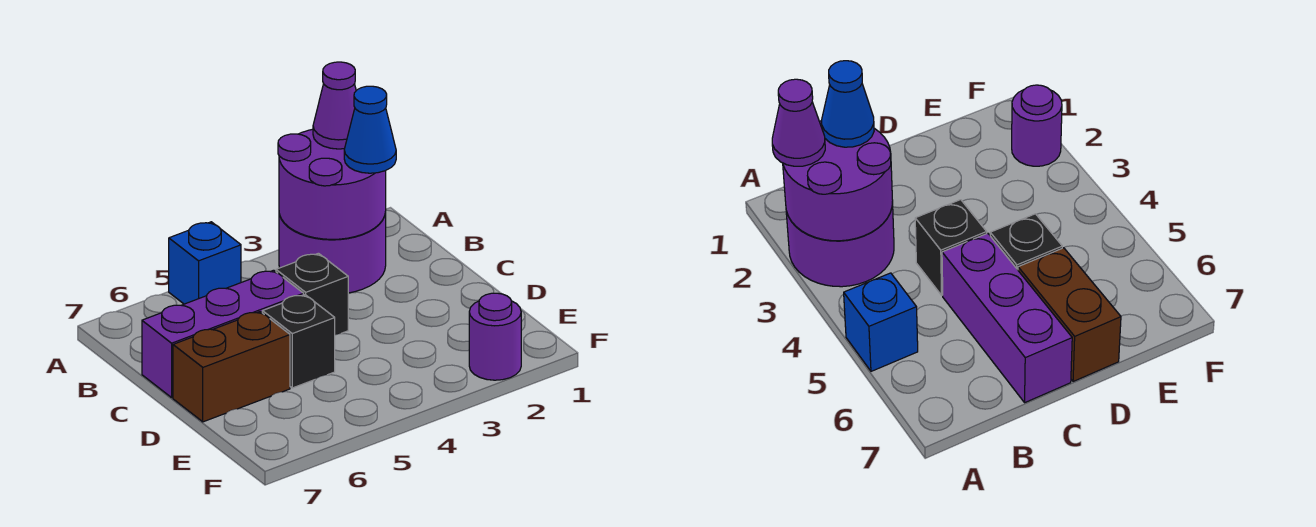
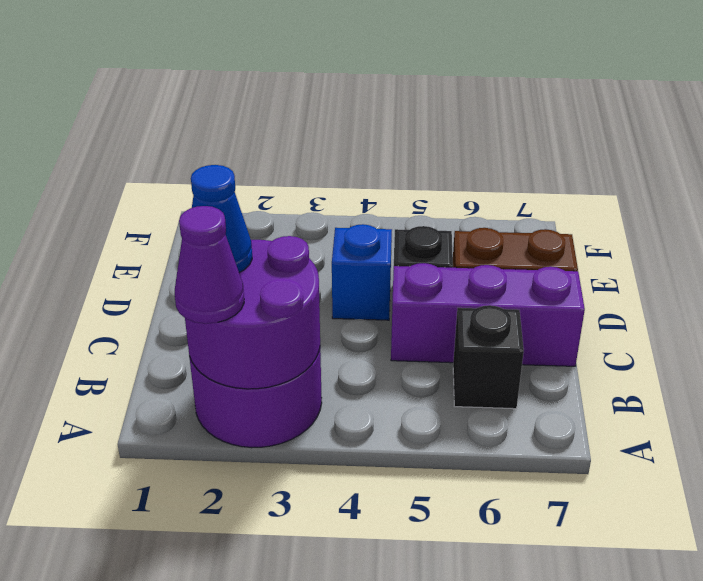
blue 1x1 brick [169,222,241,304] -> blue 1x1 brick moved to [332,224,392,320]
black 1x1 brick [276,253,348,335] -> black 1x1 brick moved to [453,305,524,409]
purple 1x1 round brick [469,293,521,380] -> none

